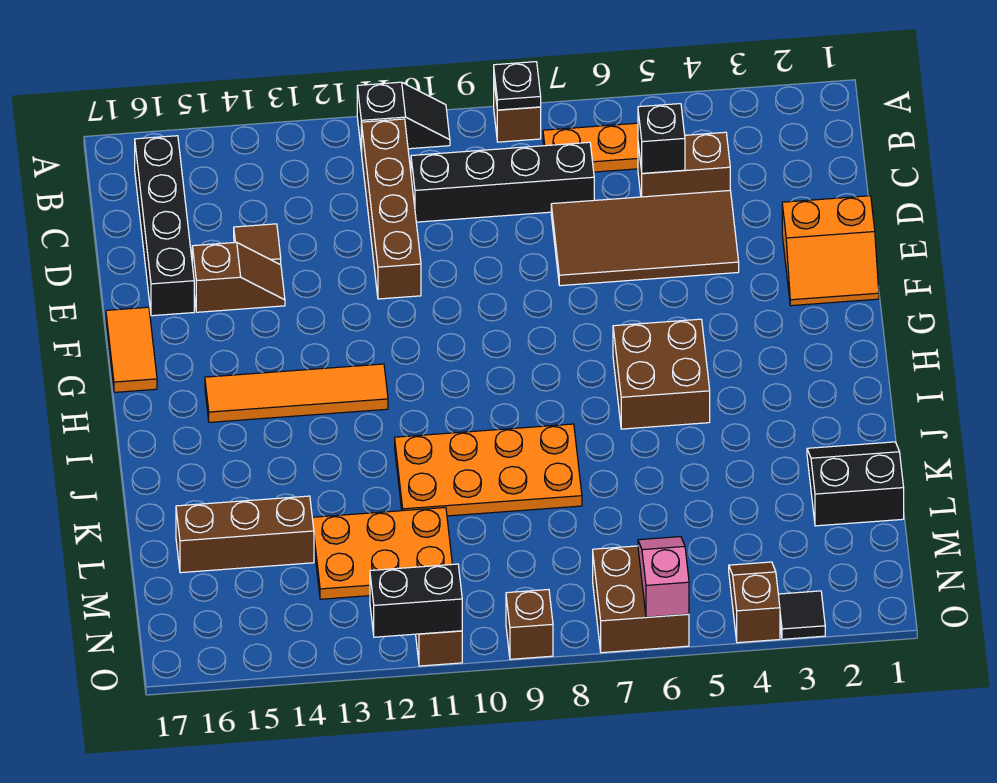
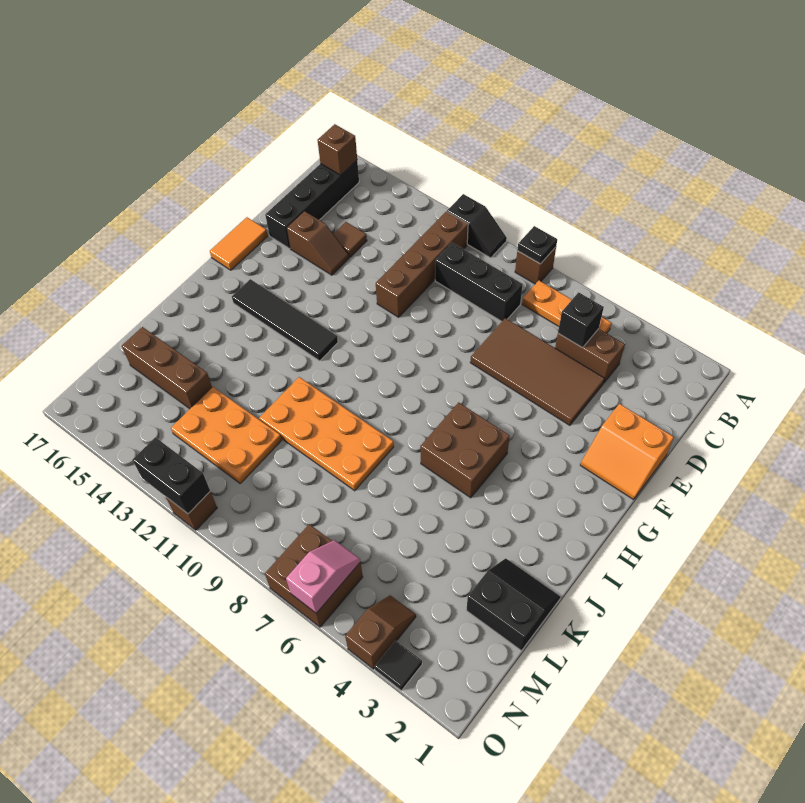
black 1x4 brick [411,142,594,222] -> black 1x3 brick [435,243,523,321]
orange 1x4 tile [205,364,388,422] -> black 1x4 tile [232,279,338,361]
brown 1x1 brick [506,590,553,659] -> brown 1x1 brick moved to [317,124,357,175]

